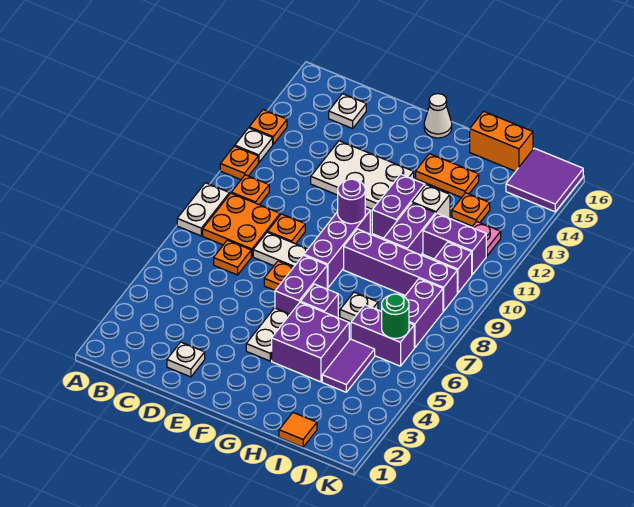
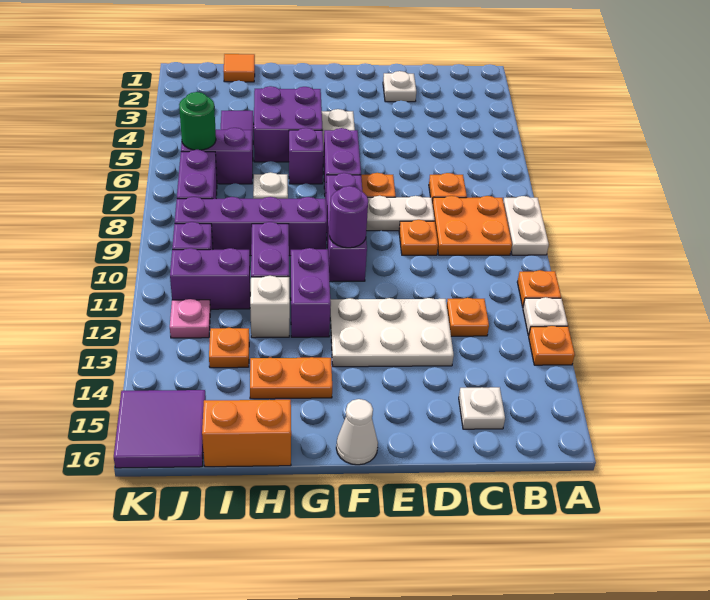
orange 1x1 plate [231,175,269,205] -> orange 1x1 plate moved to [447,298,489,336]

